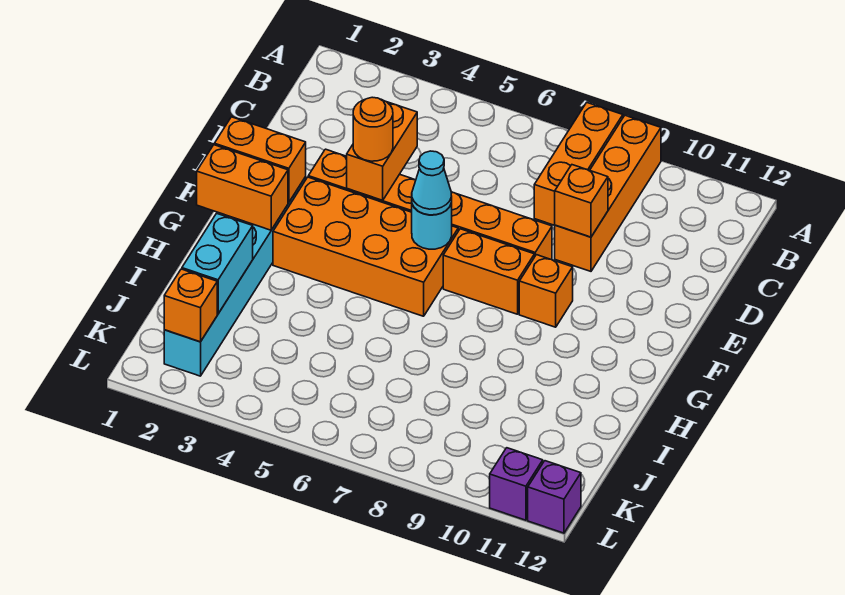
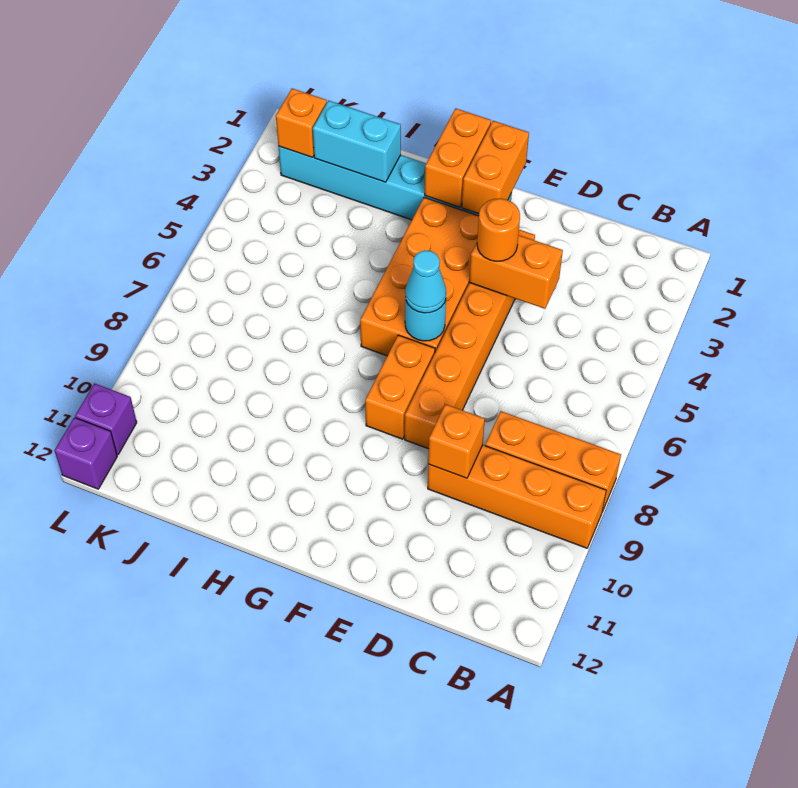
orange 1x1 brick [519,255,573,327] -> none

